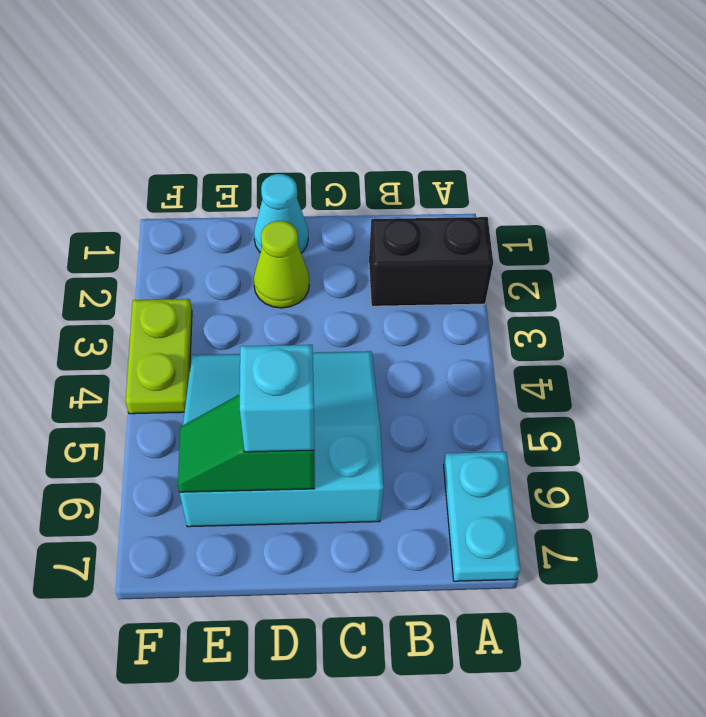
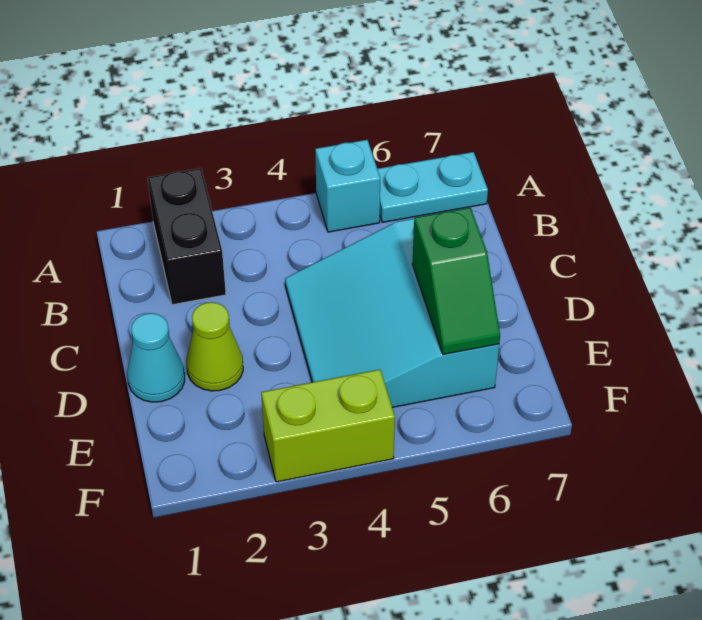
cyan 1x1 brick [240,345,314,452] -> cyan 1x1 brick moved to [315,140,380,232]
lime 1x2 plate [126,299,192,414] -> lime 1x2 brick [261,370,395,482]

